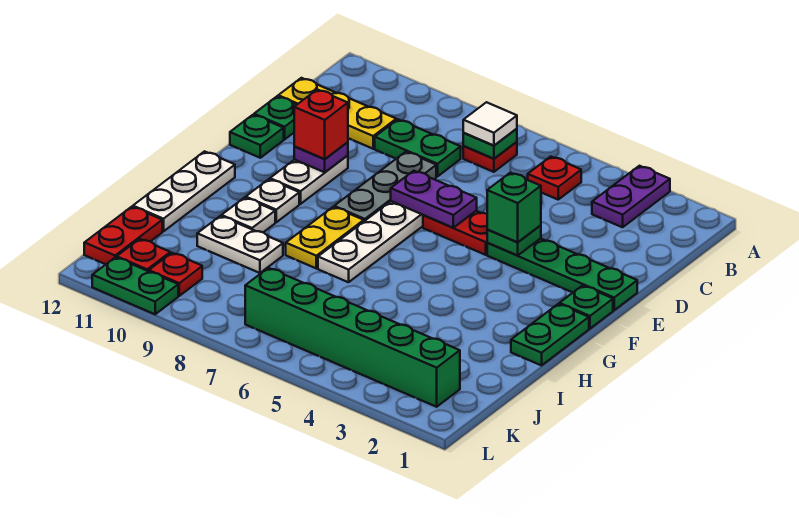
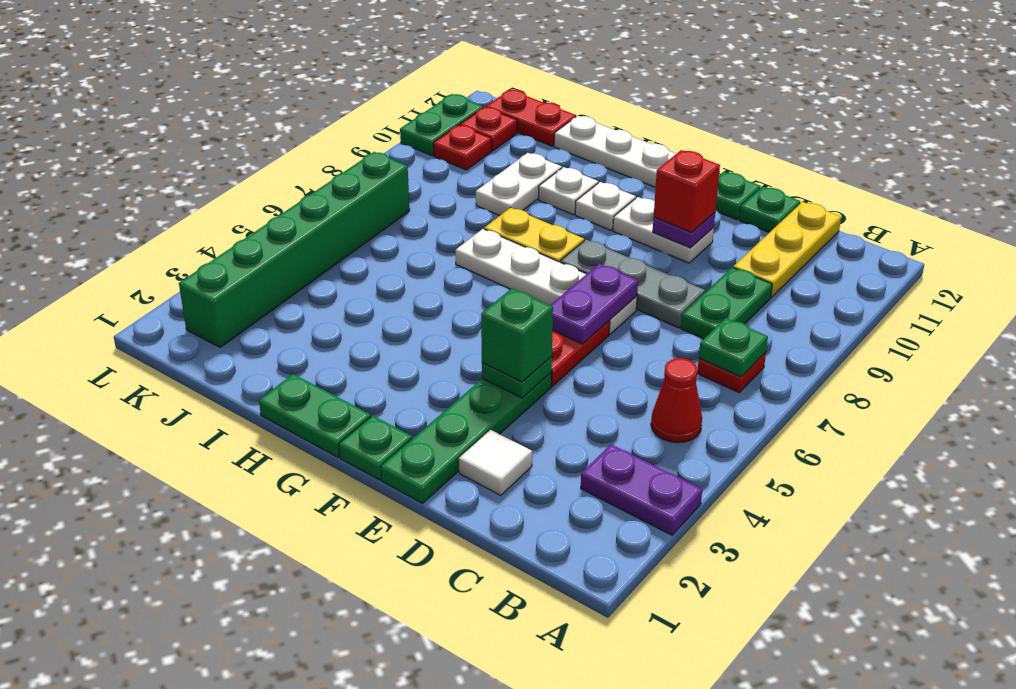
red 1x1 plate [528,157,581,199] -> red 1x1 cone [651,358,702,443]
white 1x1 tile [463,102,517,145] -> white 1x1 tile moved to [459,430,532,495]

